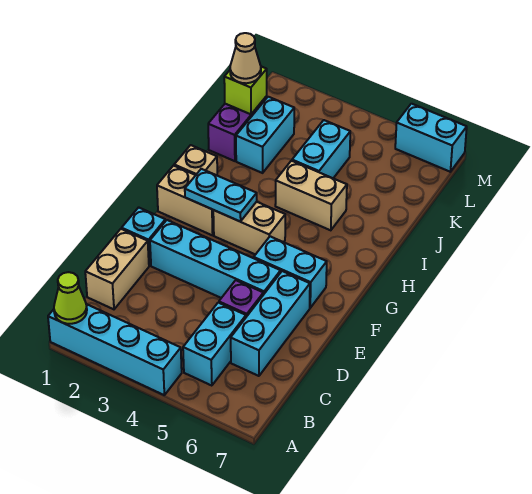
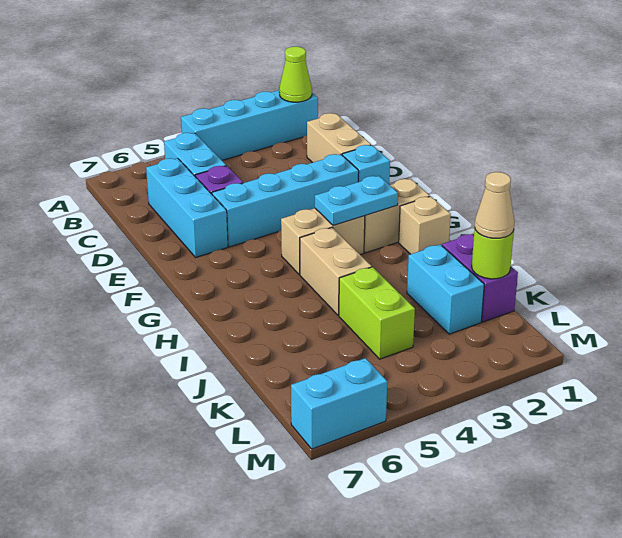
cyan 1x2 brick [254,236,327,308] -> none
tan 1x2 brick [275,161,347,230] -> tan 1x2 brick turned to [300,228,372,315]
cyan 1x2 brick [292,120,350,178] -> lime 1x2 brick [339,267,415,359]
lime 1x1 brick [224,67,267,114] -> lime 1x1 round brick [472,228,514,279]

